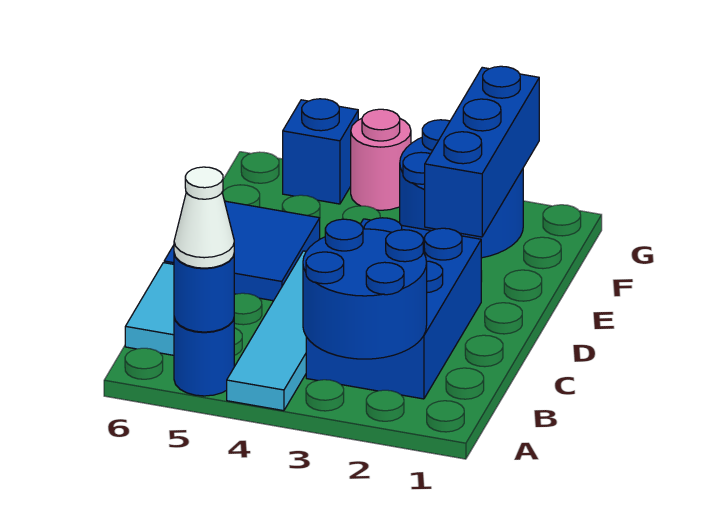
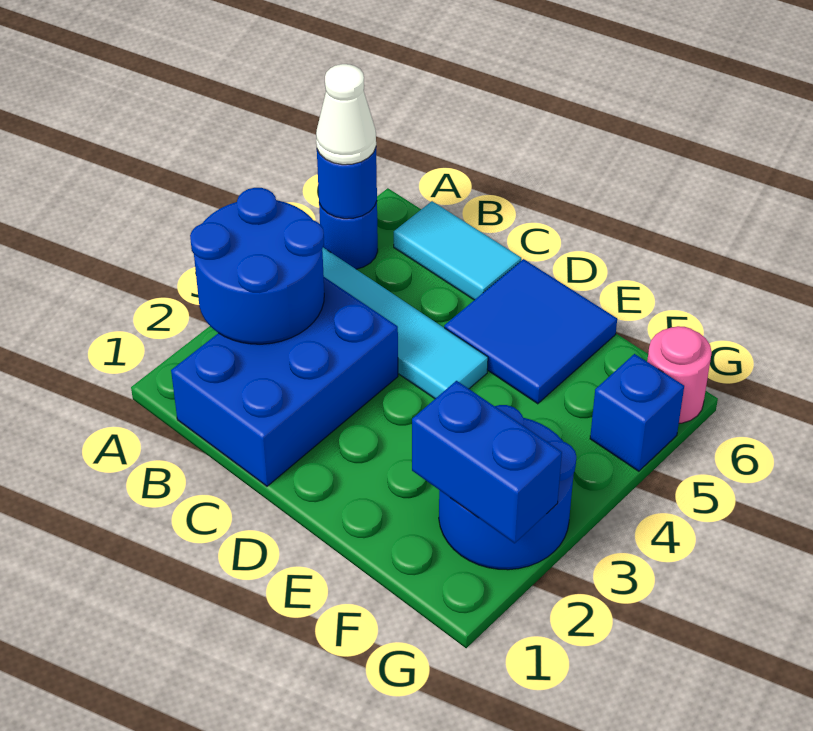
blue 2x3 brick [306,218,481,399] -> blue 2x3 brick turned to [171,277,398,486]
blue 1x3 brick [425,66,539,237] -> blue 1x2 brick [412,381,562,543]
pink 1x1 round brick [351,109,411,210] -> pink 1x1 round brick moved to [647,326,712,423]

